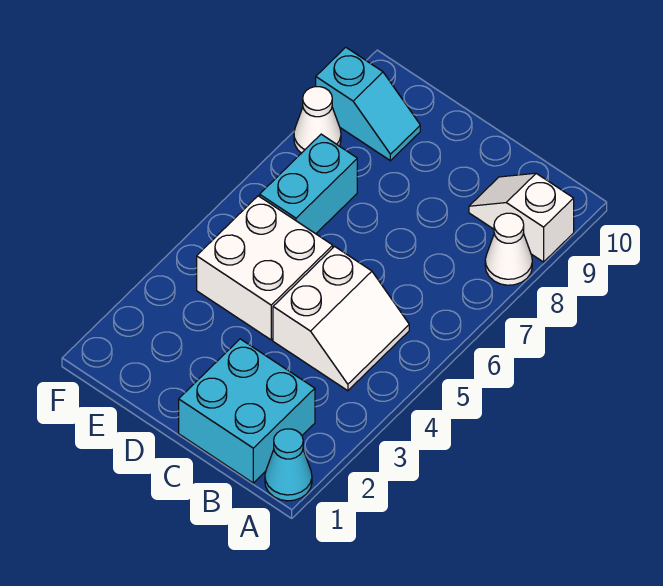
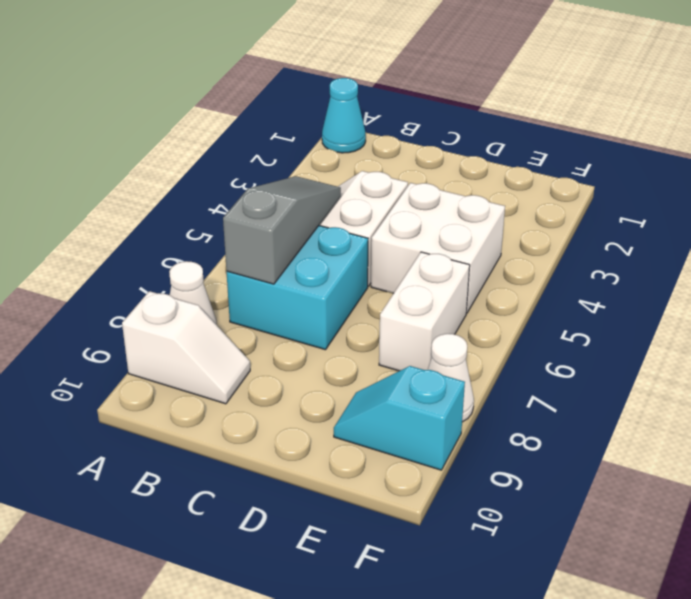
cyan 2x2 brick [179,339,315,483] -> cyan 2x2 brick moved to [227,226,368,350]
none -> grey 1x3 slope [223,176,341,284]
cyan 1x2 brick [260,134,357,234] -> white 1x2 brick [379,252,470,371]

